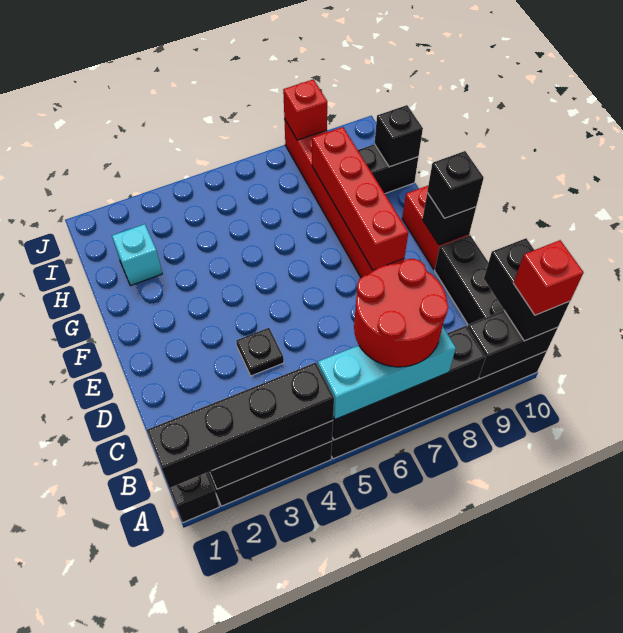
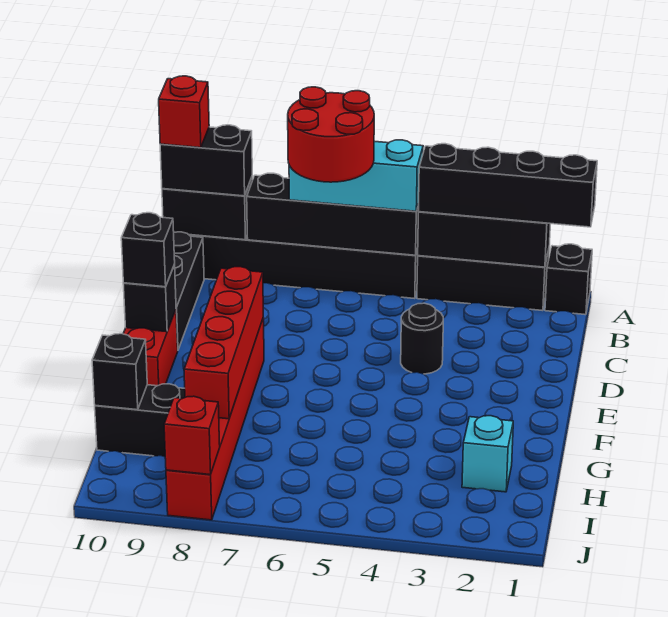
black 1x2 brick [484,238,570,341] -> black 1x2 brick turned to [160,125,252,196]
black 1x1 plate [236,328,284,376] -> black 1x1 round brick [401,303,443,374]

